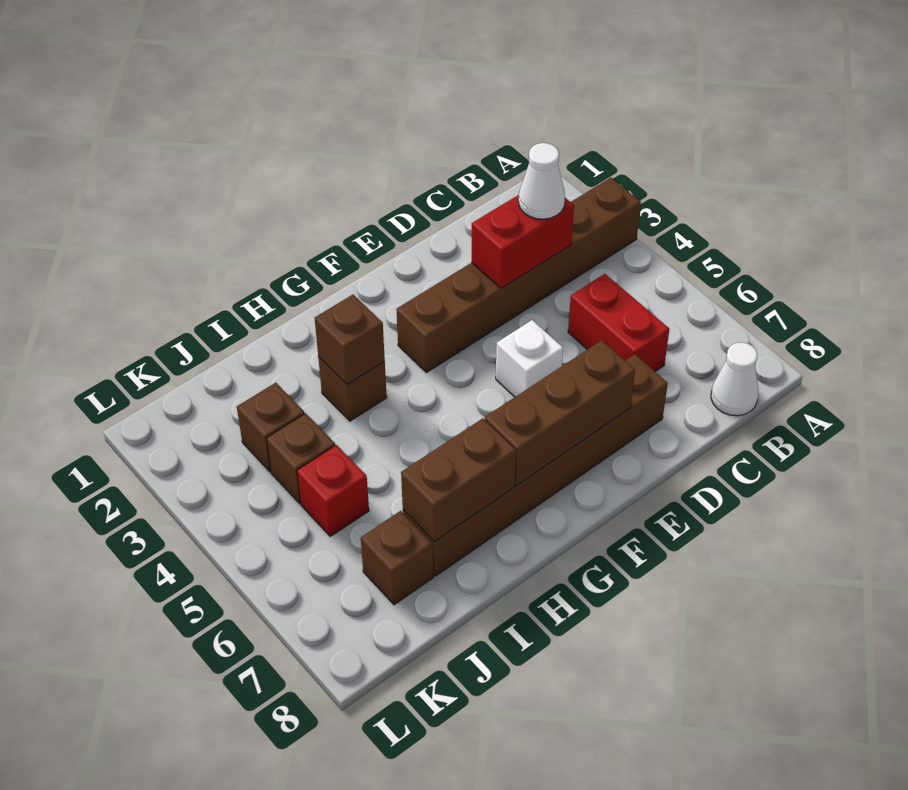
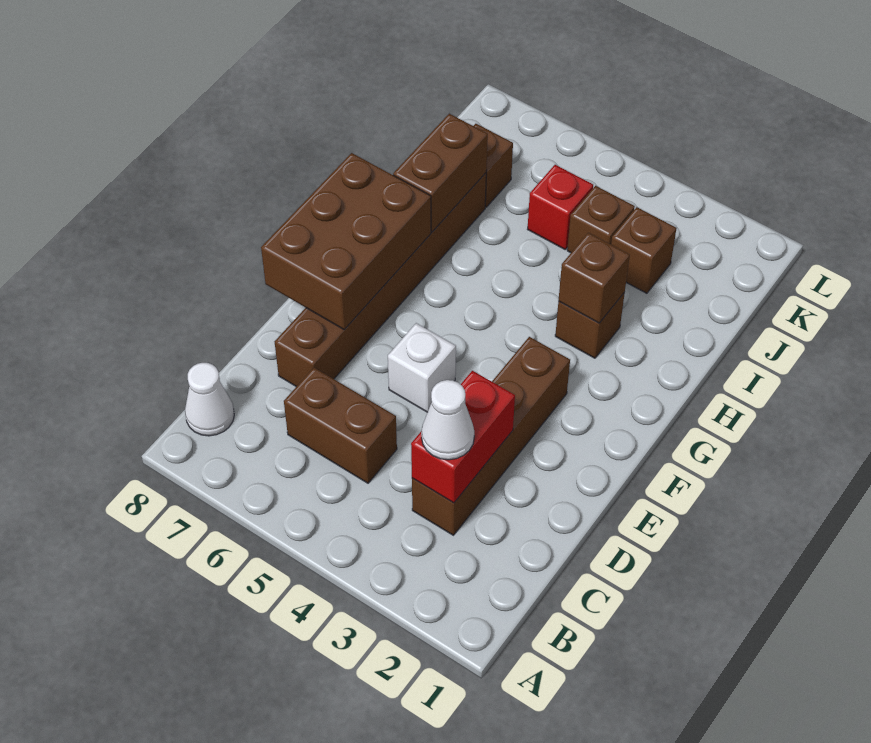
brown 1x6 brick [397,178,641,373] -> brown 1x4 brick [412,337,570,535]
red 1x2 brick [568,274,669,372] -> brown 1x2 brick [284,368,397,483]
brown 1x3 brick [485,340,635,485] -> brown 2x3 brick [261,153,431,330]

